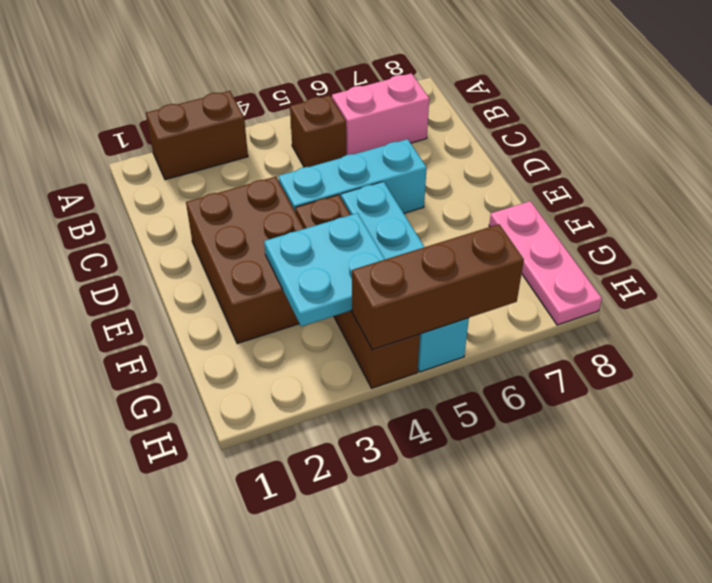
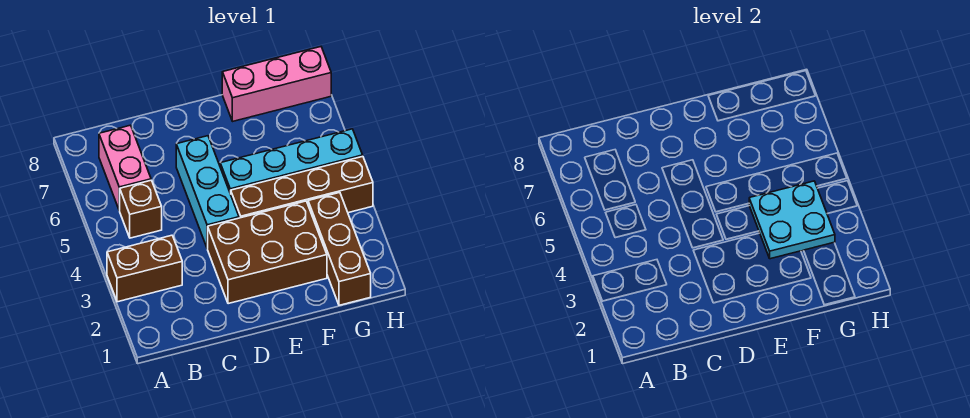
brown 1x2 brick [146,91,248,180] -> brown 1x2 brick turned to [107,235,182,302]
pink 1x3 plate [489,201,602,325] -> pink 1x3 brick [222,47,331,121]
brown 1x3 brick [352,224,524,350] -> brown 1x3 brick moved to [308,193,371,305]

